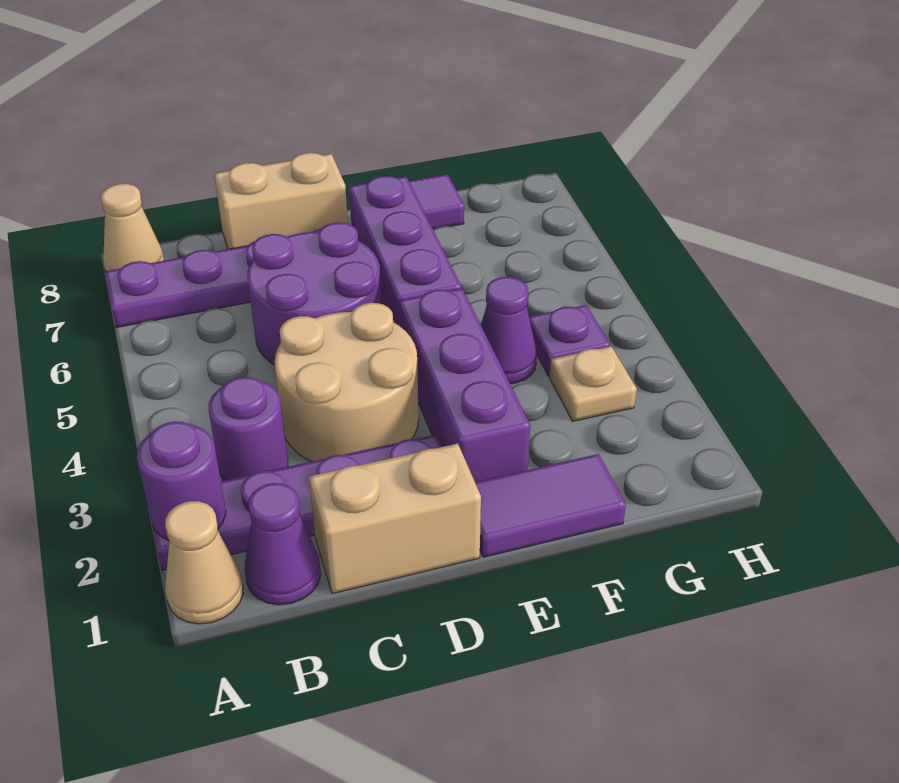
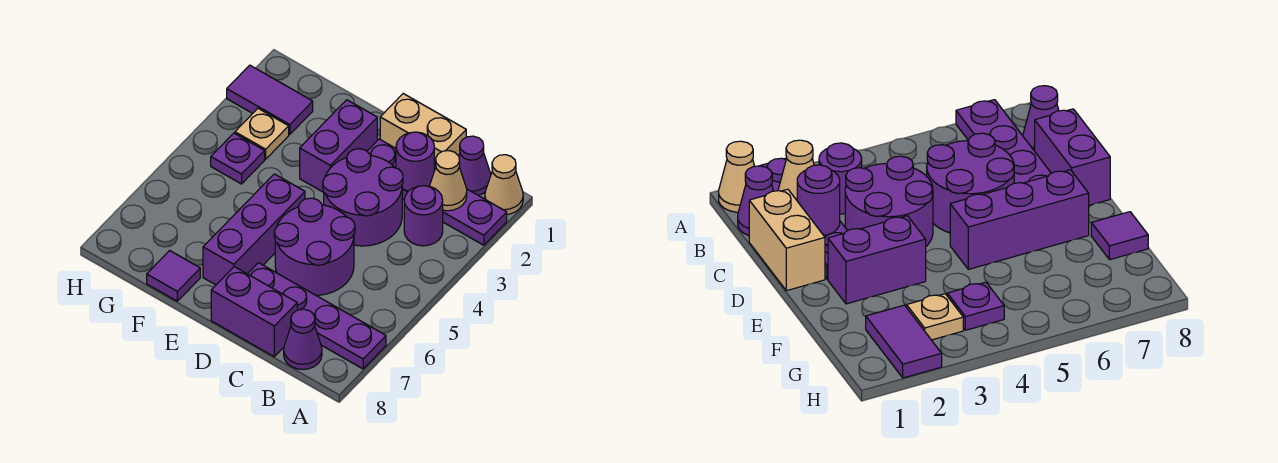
purple 1x1 round brick [137,422,226,540] -> purple 1x1 round brick moved to [396,132,434,191]
tan 1x1 cone [101,184,164,271] -> tan 1x1 cone moved to [430,151,467,211]
tan 2x2 round brick [275,303,419,462] -> purple 2x2 round brick [323,149,403,246]
tan 1x2 brick [214,153,348,249] -> purple 1x2 brick [211,267,297,357]
purple 1x2 tile [475,454,626,557] -> purple 1x2 tile moved to [227,65,313,135]
purple 1x3 brick [399,288,530,482] -> purple 1x2 brick [300,100,377,192]
purple 1x1 cone [481,277,537,384] -> purple 1x1 cone moved to [284,309,322,370]

